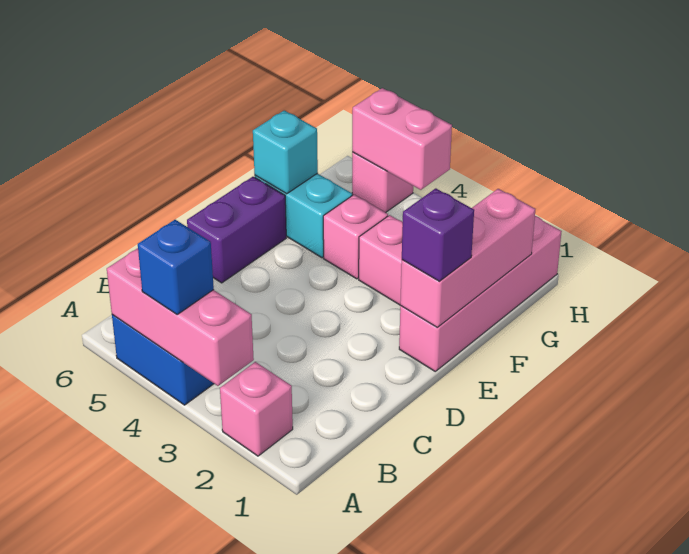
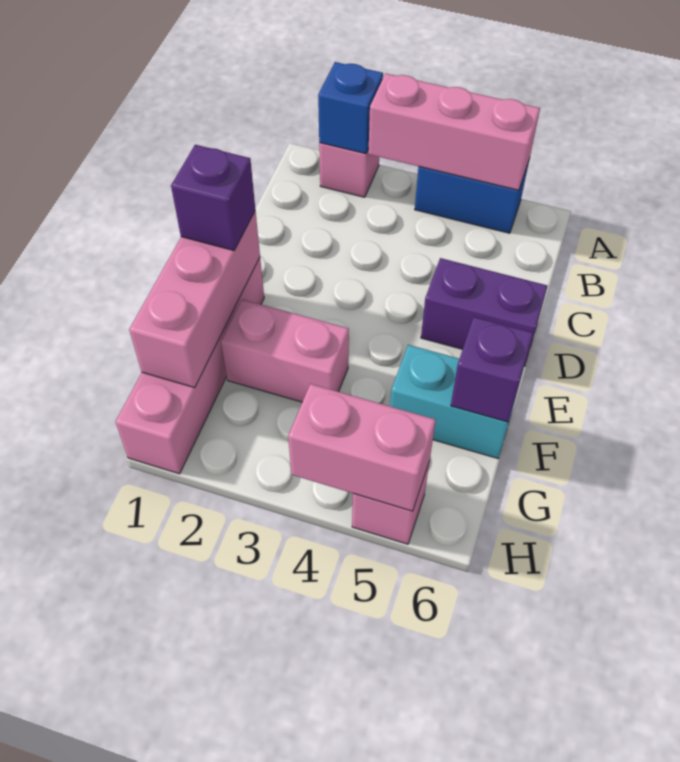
blue 1x1 brick [138,220,214,314] -> blue 1x1 brick moved to [318,62,383,154]
purple 1x2 brick [187,177,286,283] -> purple 1x2 brick turned to [421,258,547,366]
pink 1x1 brick [323,195,388,279] -> none
cyan 1x1 brick [253,110,318,194] -> purple 1x1 brick [451,317,533,422]

